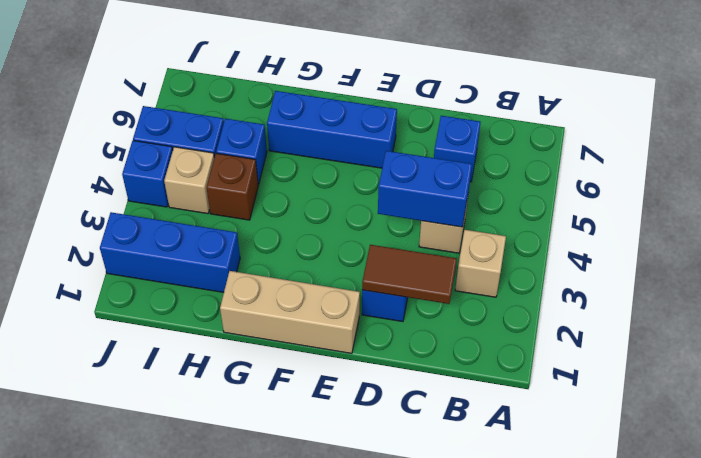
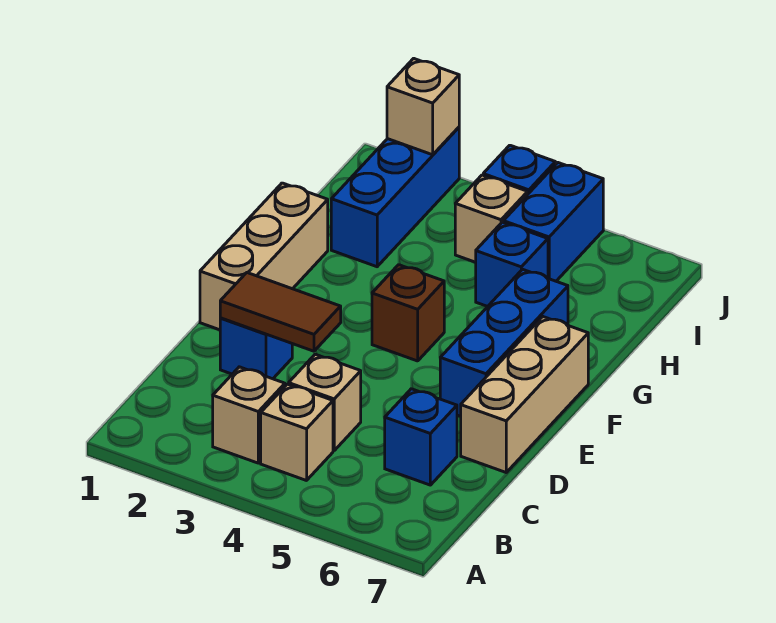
none -> tan 1x1 brick [261,384,333,481]
brown 1x2 tile [362,245,457,304] -> brown 1x2 tile turned to [220,273,341,351]
blue 1x2 brick [378,151,472,227] -> none
none -> tan 1x3 brick [461,317,588,472]
brown 1x1 brick [207,153,258,220] -> brown 1x1 brick moved to [372,265,444,361]
none -> tan 1x1 brick [387,58,459,155]

